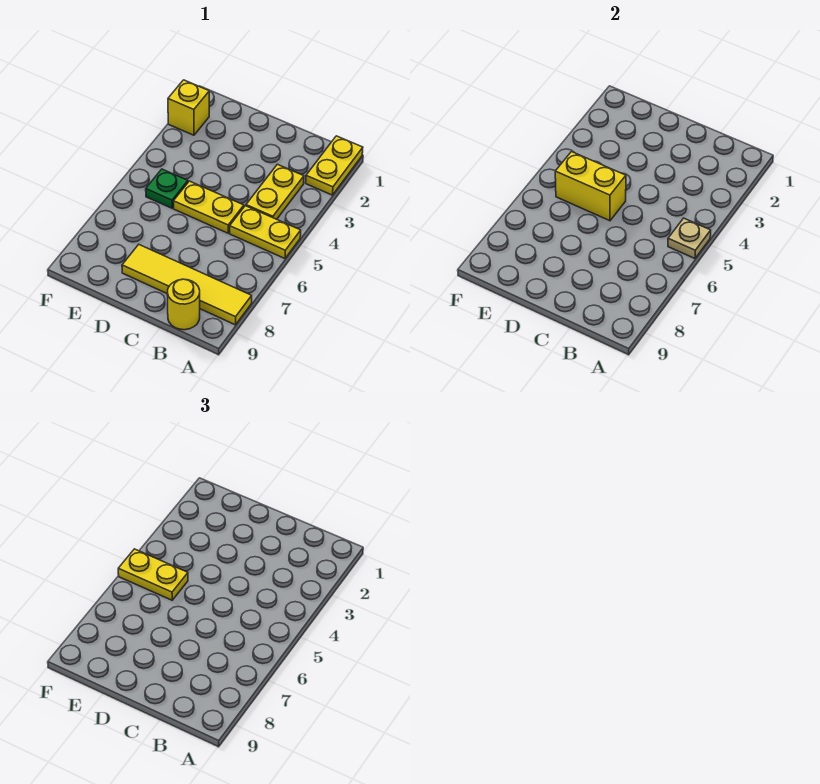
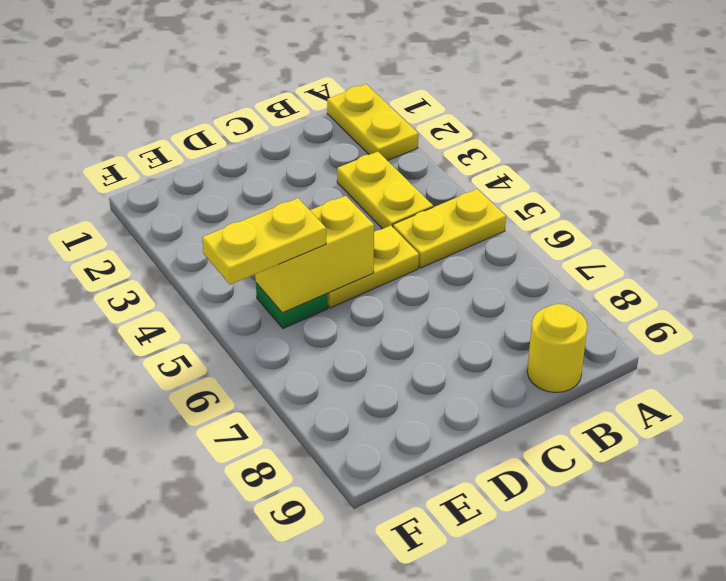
tan 1x1 plate [668,218,711,258] -> none
yellow 1x4 tile [122,245,252,325] -> none
yellow 1x1 brick [168,80,209,135] -> none

